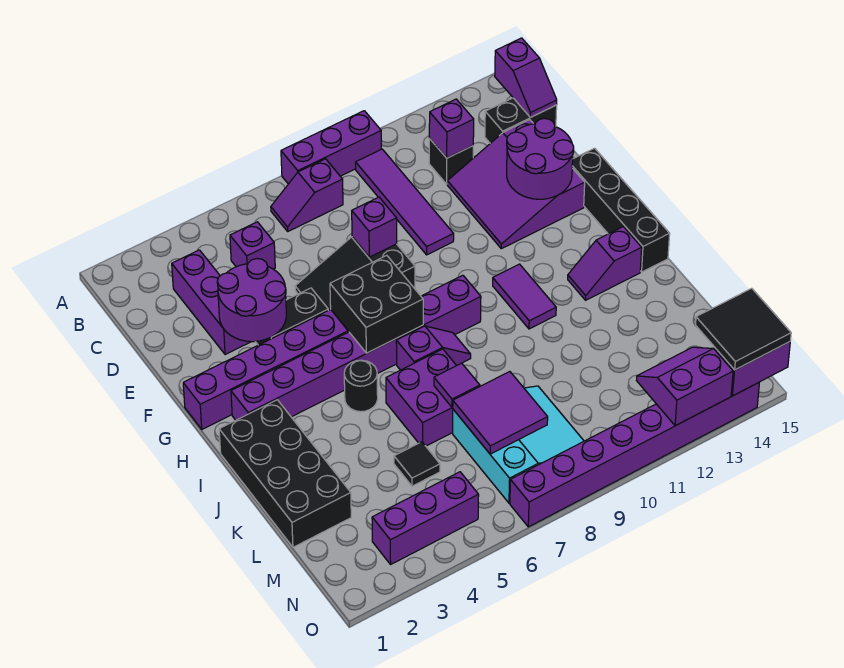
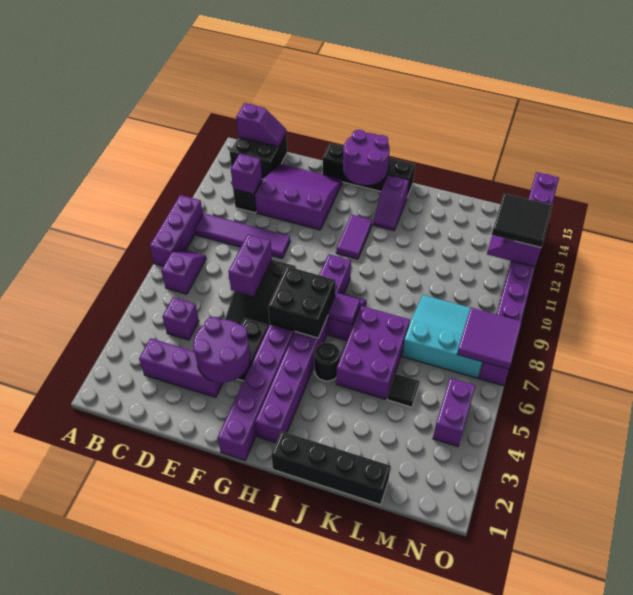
purple 1x2 slope [271,159,343,231] -> purple 1x2 slope turned to [161,250,206,294]
black 1x2 brick [485,98,557,143] -> black 2x2 brick [230,134,287,179]
purple 3x3 slope [447,120,585,249] -> purple 3x3 slope turned to [255,164,342,230]
purple 1x1 brick [352,197,397,257] -> purple 1x2 brick [228,234,272,296]
purple 2x2 round brick [507,118,574,199] -> purple 2x2 round brick moved to [343,130,390,185]
purple 1x2 tile [493,264,556,329] -> purple 1x2 tile turned to [336,214,372,259]
black 2x4 brick [219,400,351,547] -> black 1x4 brick [272,431,391,505]
purple 2x2 brick [386,349,457,446] -> purple 2x3 brick [336,306,410,399]
purple 1x1 tile [434,363,480,407] -> purple 1x1 tile moved to [328,293,360,324]
purple 2x2 tile [453,372,548,454] -> purple 2x2 tile moved to [457,308,522,369]
purple 1x3 brick [372,472,479,564] -> purple 1x2 brick [433,378,476,447]
black 2x2 tile [696,288,791,370] -> black 2x2 tile moved to [492,193,553,248]

